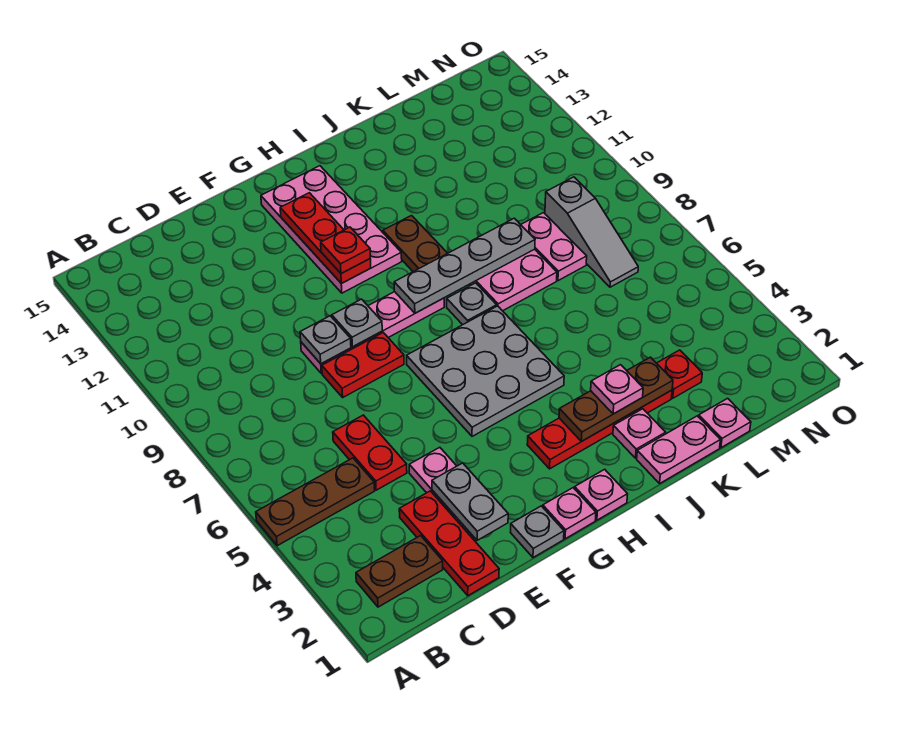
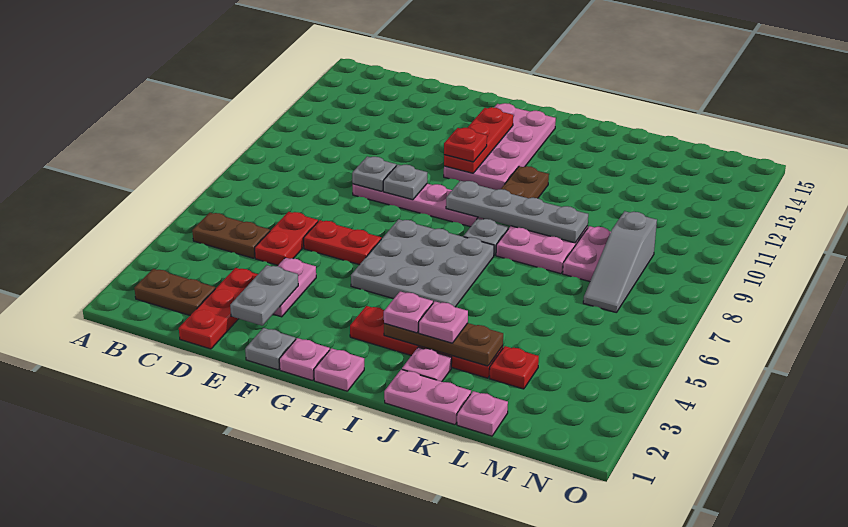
brown 1x3 plate [256,458,375,546] -> brown 1x2 plate [192,213,270,258]
red 1x2 plate [322,333,404,397] -> red 1x2 plate moved to [303,220,381,265]
none -> pink 1x1 plate [384,291,433,333]

